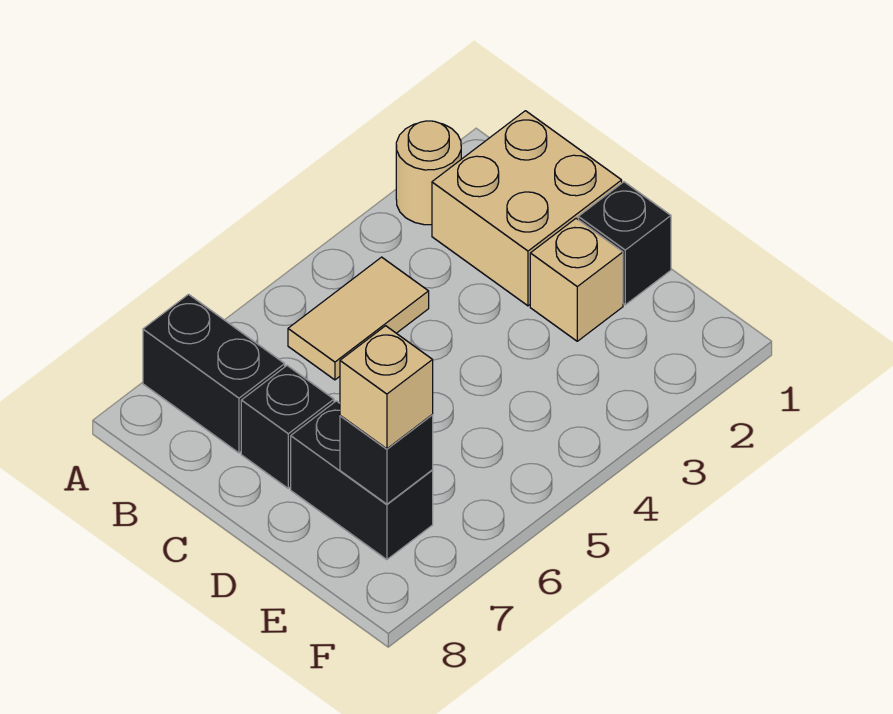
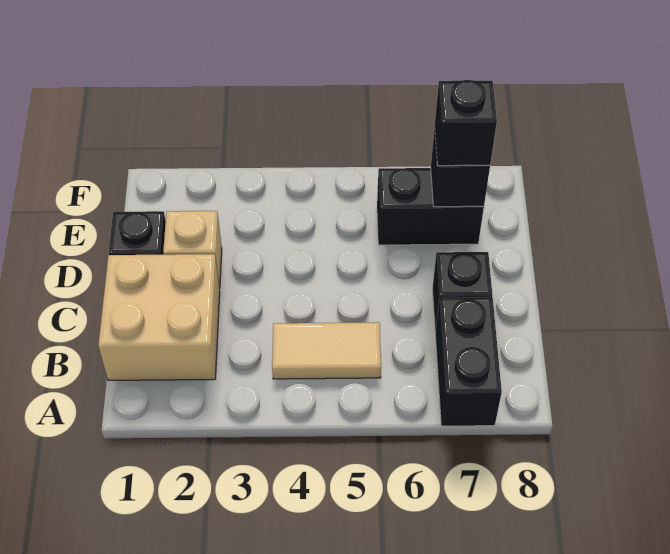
tan 1x1 round brick [396,121,461,225] -> none
black 1x2 brick [291,401,433,560] -> black 1x2 brick turned to [377,168,484,245]
tan 1x1 brick [340,326,433,449] -> black 1x1 brick [435,80,497,166]

